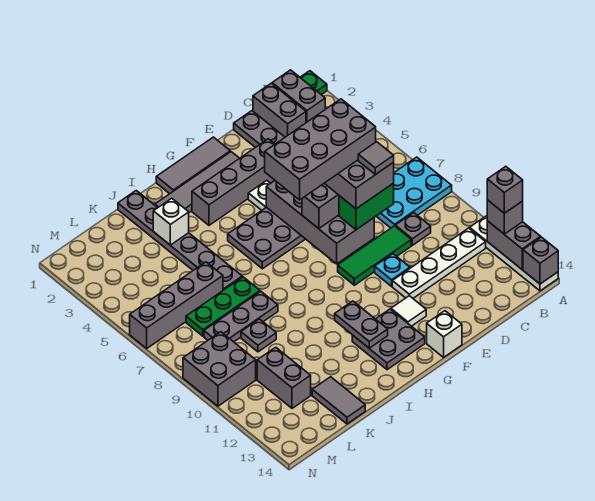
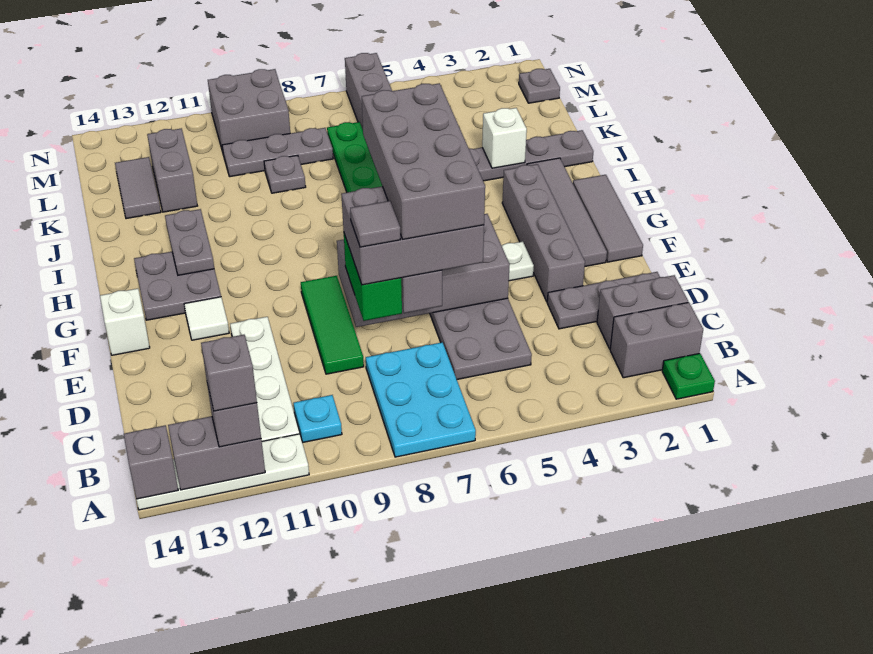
grey 1x1 plate [395,213,431,245] -> grey 1x1 plate moved to [519,69,560,103]
cyan 1x1 plate [375,254,410,286] -> cyan 1x1 plate moved to [294,395,342,443]
grey 1x2 plate [335,301,388,348] -> grey 1x2 plate turned to [165,209,214,275]
grey 1x3 plate [204,291,278,342] -> grey 1x3 plate turned to [222,128,333,177]
grey 1x2 tile [312,377,365,424] -> grey 1x2 tile turned to [115,157,161,219]
grey 1x2 brick [257,347,311,408] -> grey 1x2 brick turned to [147,128,197,212]

